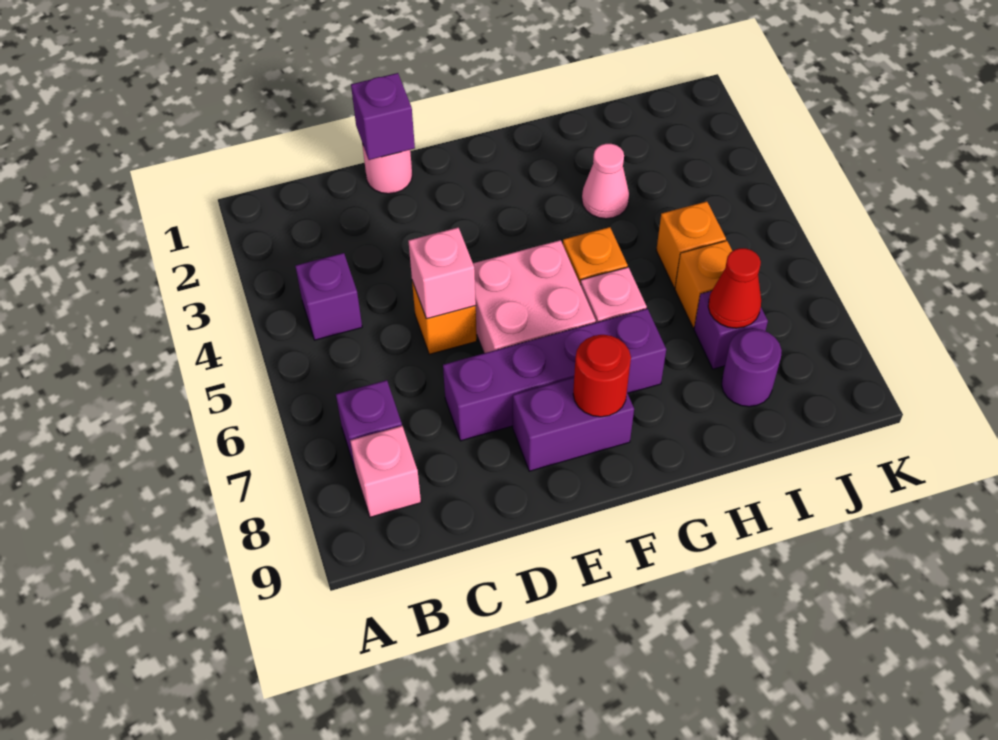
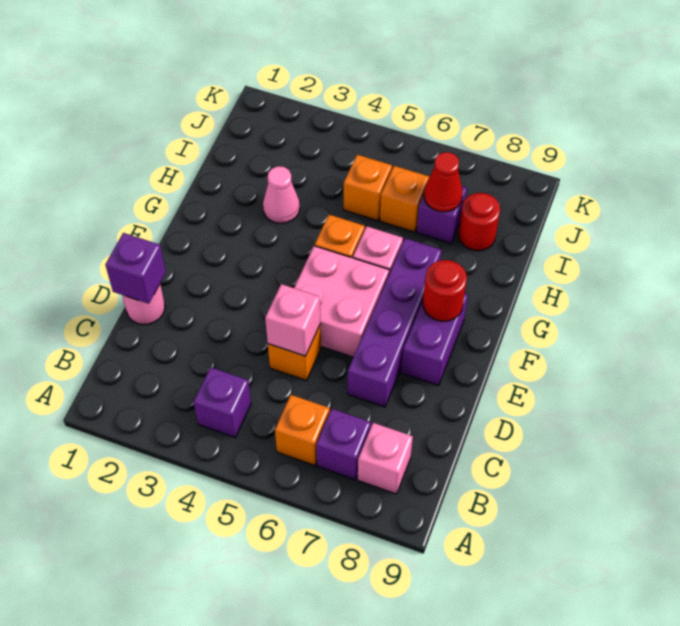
none -> orange 1x1 brick [275,395,330,465]
purple 1x1 round brick [722,329,782,407] -> red 1x1 round brick [458,193,500,251]

